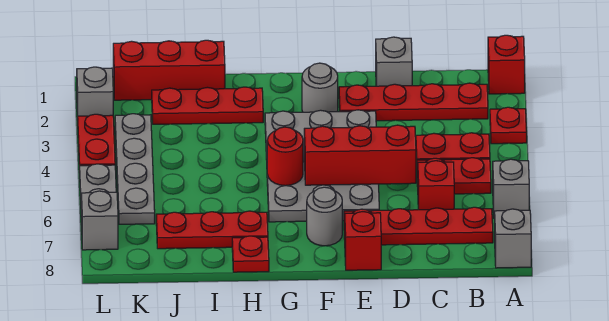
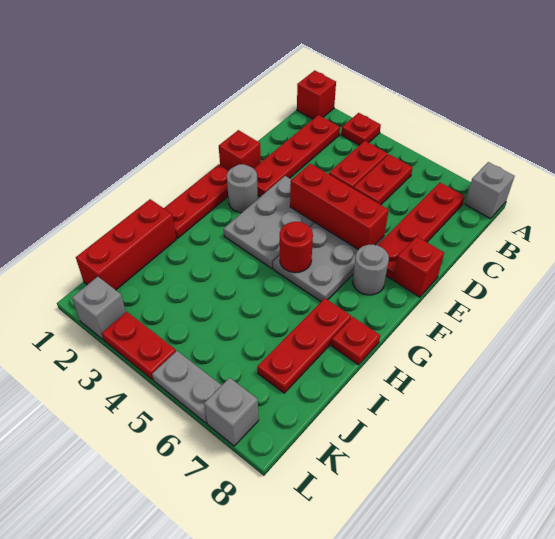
grey 1x1 brick [493,159,529,218] -> none
red 1x1 brick [418,161,454,210] -> red 1x1 brick moved to [219,130,261,170]
grey 1x1 brick [376,37,412,86] -> none
red 1x3 brick [304,125,416,185] -> red 1x3 brick turned to [290,164,389,250]
red 1x3 plate [152,87,263,124] -> red 1x3 plate moved to [164,164,229,238]
grey 1x4 plate [115,114,155,224] -> none

